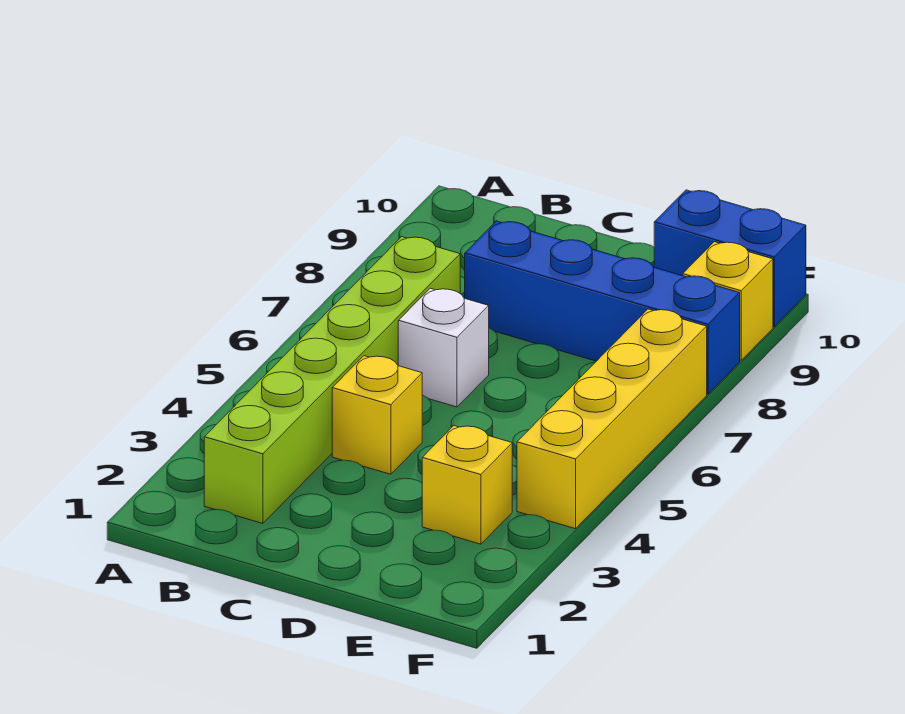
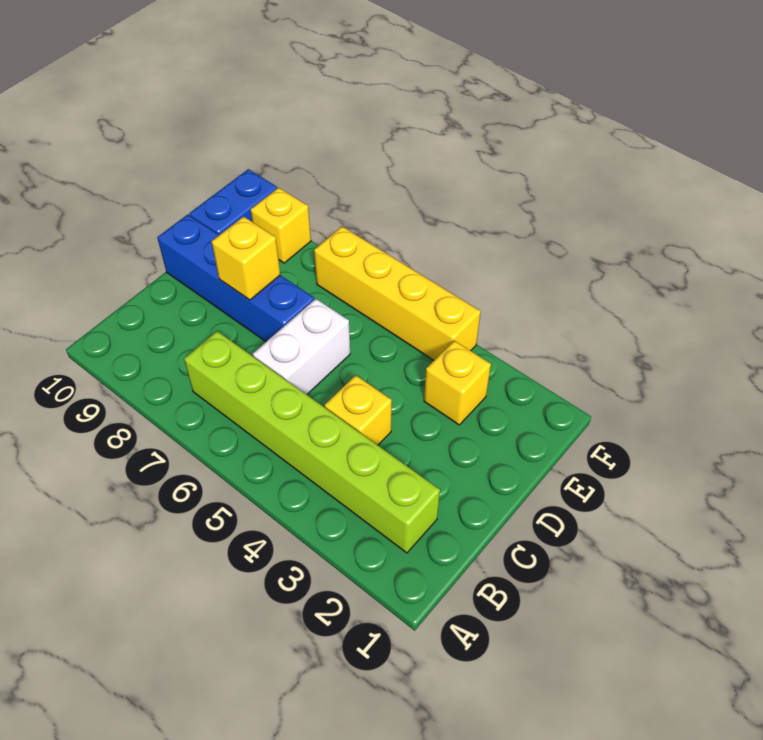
white 1x1 brick [398,288,489,407] -> white 1x2 brick [253,299,350,395]
blue 1x4 brick [465,221,740,394] -> blue 1x4 brick turned to [157,215,314,341]
none -> yellow 1x1 brick [212,217,280,300]

